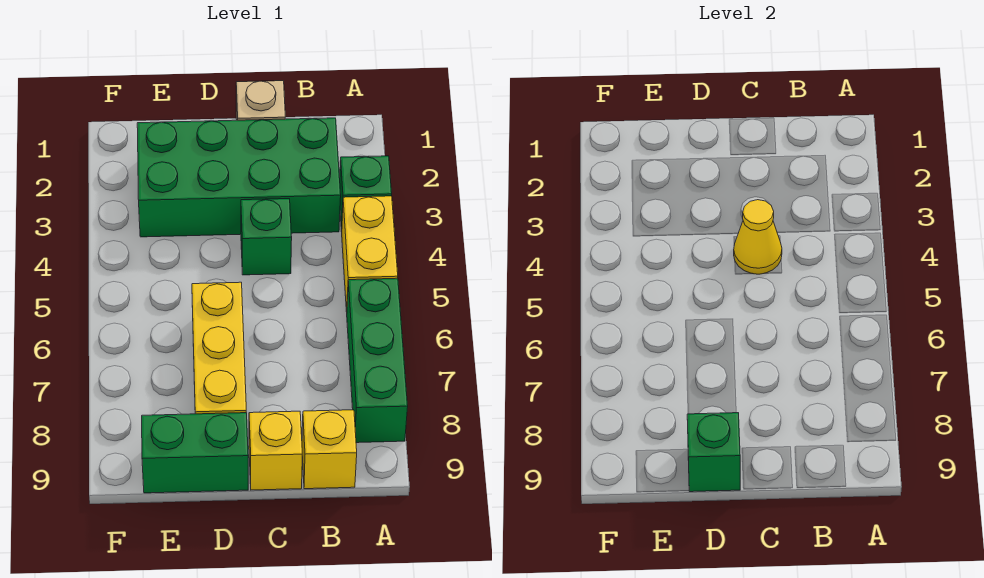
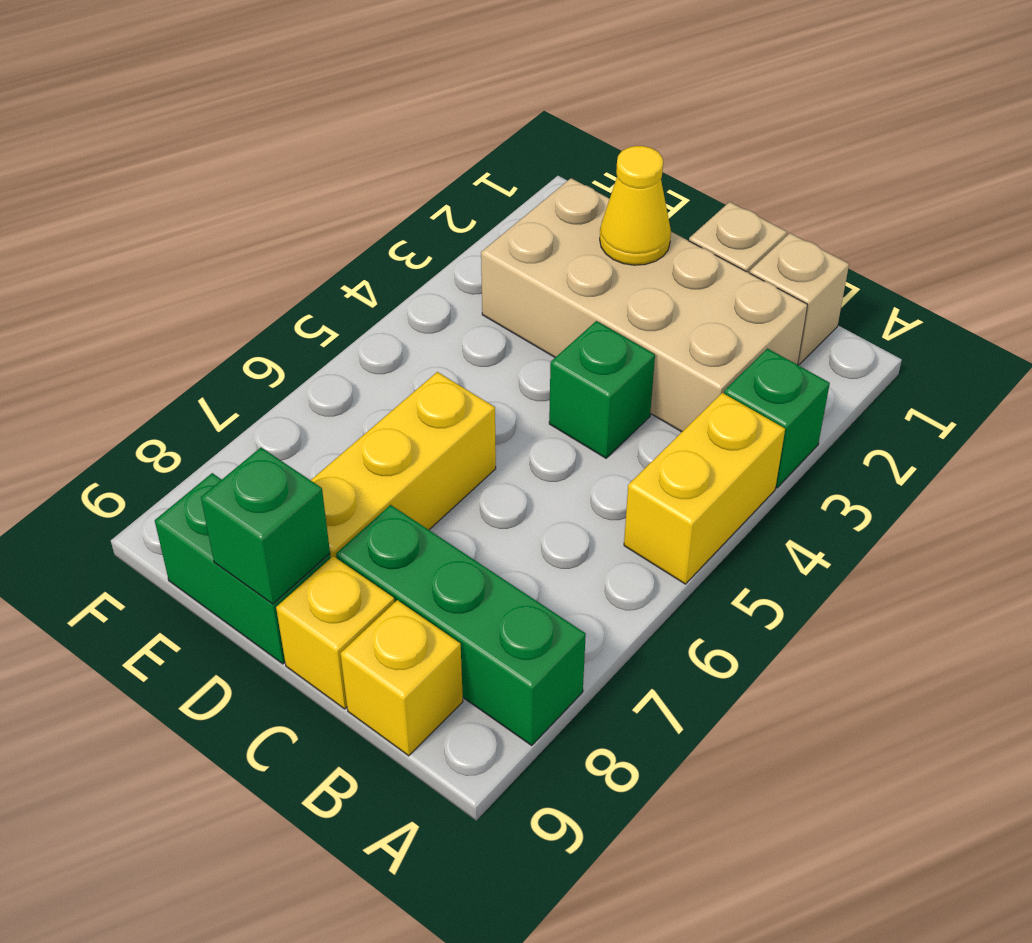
green 1x3 brick [347,278,408,443] -> green 1x3 brick turned to [336,505,586,745]
none -> tan 1x1 brick [750,233,849,365]
green 2x4 brick [137,118,341,237] -> tan 2x4 brick [481,178,807,432]
yellow 1x1 cone [734,200,782,274] -> yellow 1x1 cone moved to [600,146,671,265]

